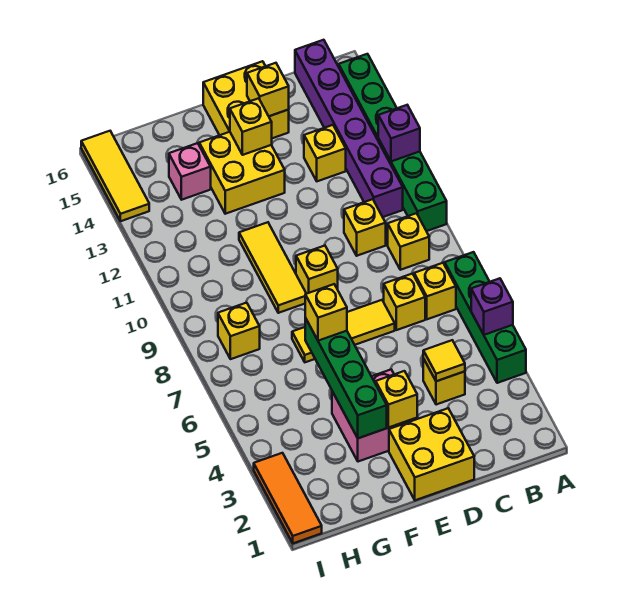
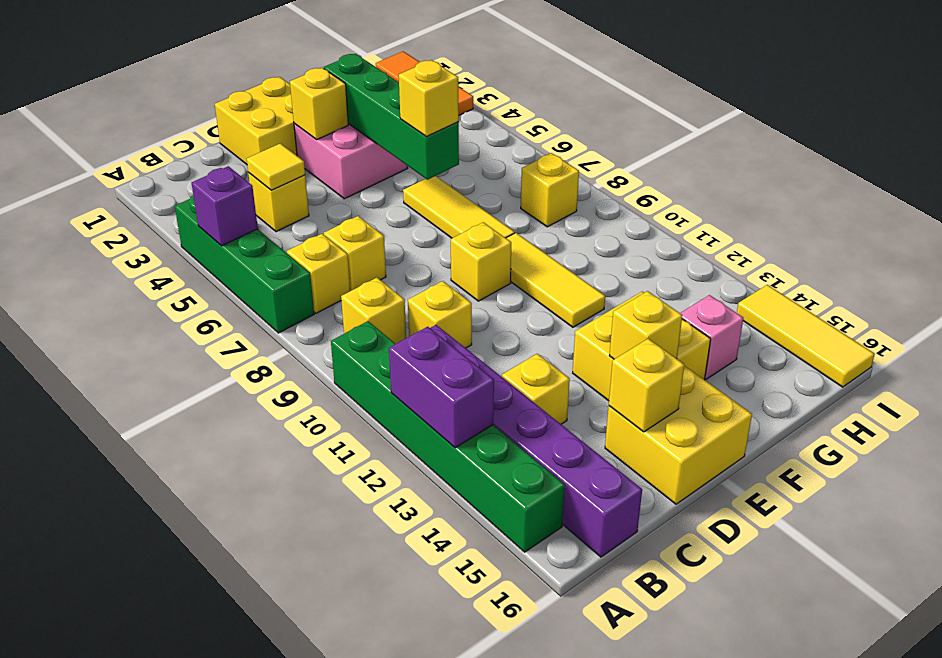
purple 1x1 brick [378,105,420,161] -> purple 1x2 brick [389,327,494,448]
yellow 1x3 tile [292,300,395,362] -> yellow 1x3 tile turned to [403,176,515,238]

